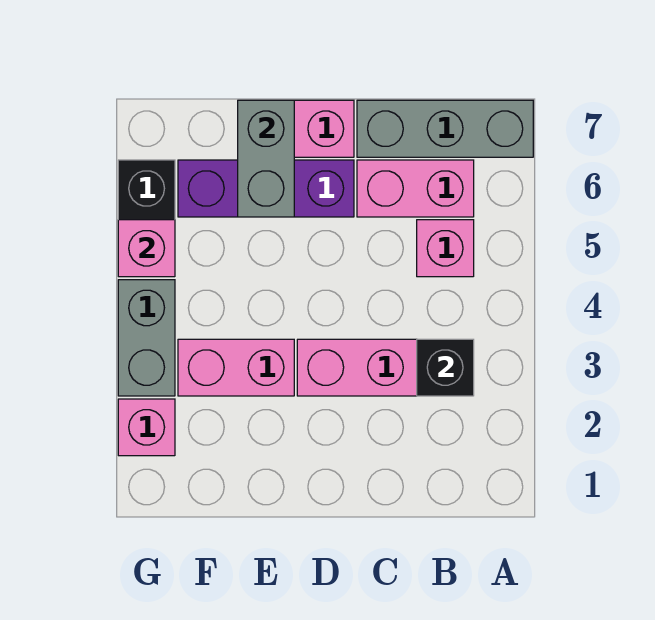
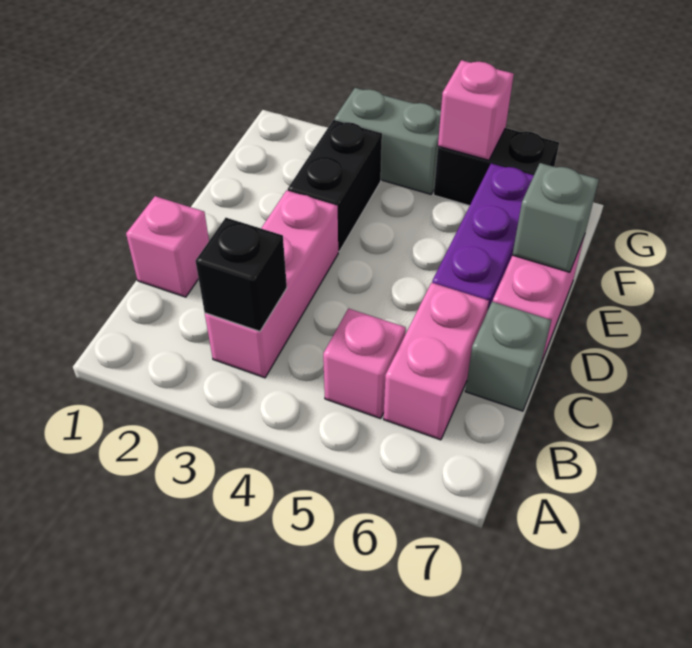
grey 1x3 brick [357,100,533,157] -> grey 1x1 brick [465,302,551,411]
pink 1x2 brick [178,339,294,396] -> black 1x2 brick [288,120,382,252]
grey 1x2 brick [238,100,294,217] -> grey 1x1 brick [512,163,599,272]
pink 1x1 brick [118,399,175,456] -> pink 1x1 brick moved to [126,196,209,297]

